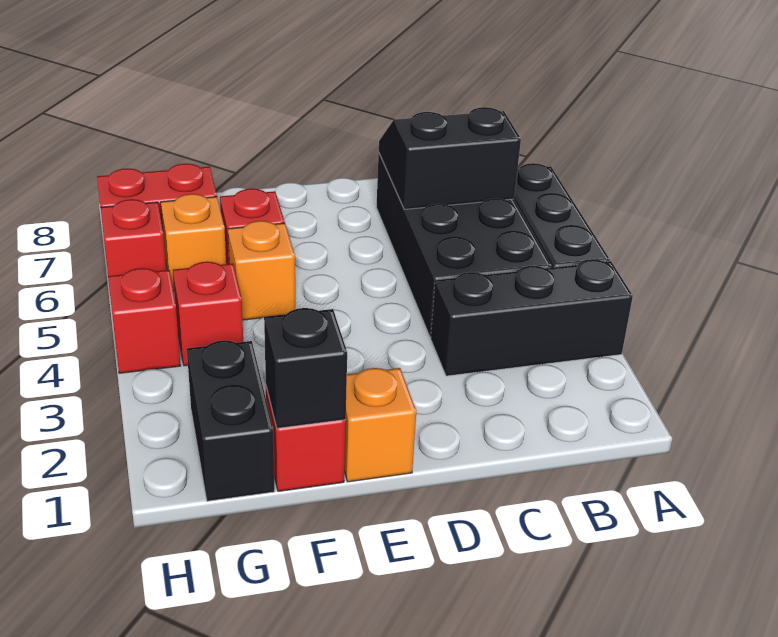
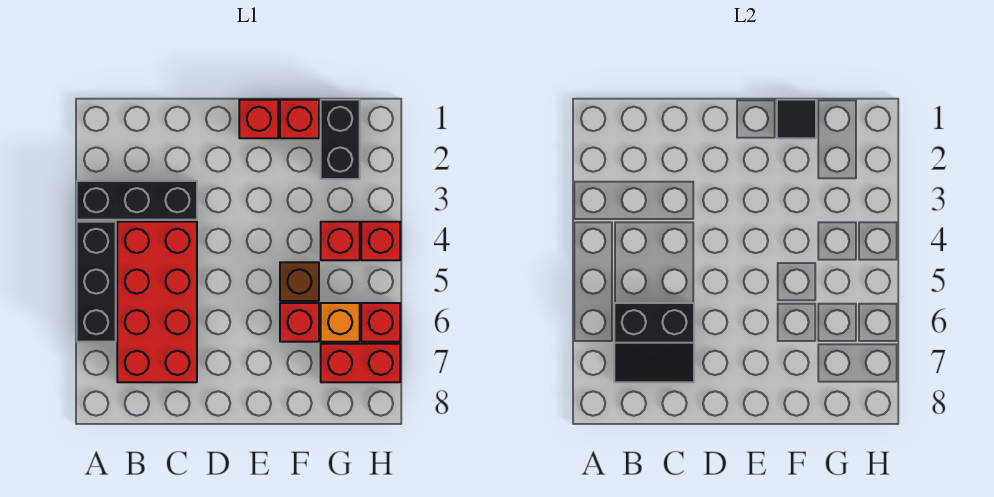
black 2x4 brick [376,154,552,337] -> red 2x4 brick [117,222,197,382]
orange 1x1 brick [344,368,416,482] -> red 1x1 brick [239,100,278,138]
black 1x1 brick [264,308,347,428] -> black 1x1 tile [777,100,816,138]
orange 1x1 brick [228,221,295,320] -> brown 1x1 brick [280,262,319,301]

